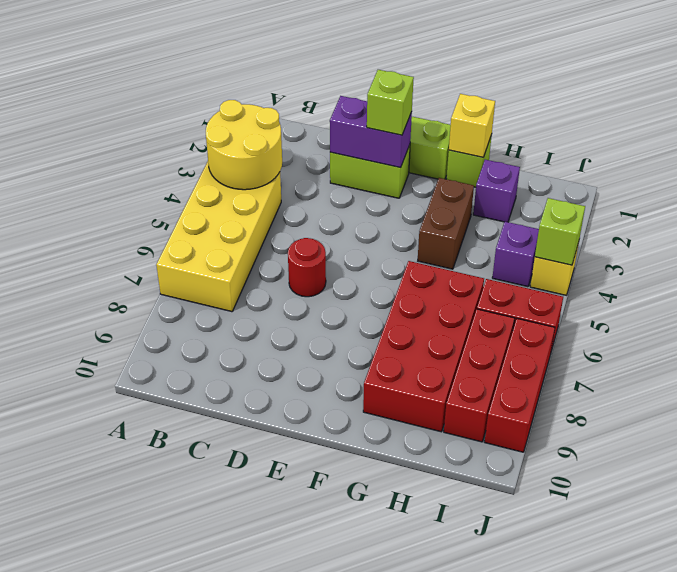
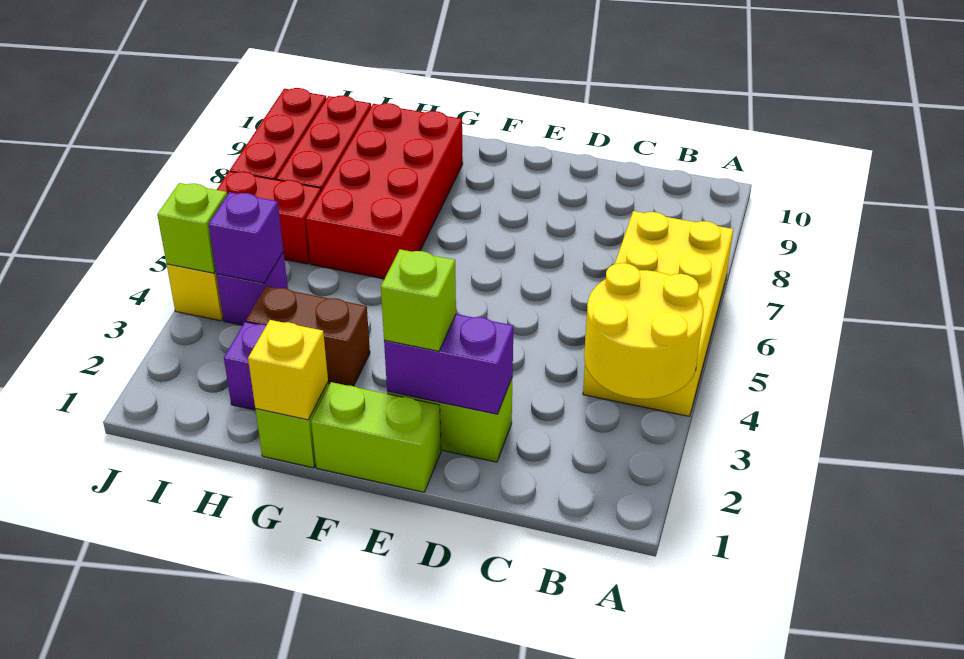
red 1x1 round brick [288,238,326,297] -> none
brown 1x2 brick [418,178,474,269] -> brown 1x2 brick turned to [246,286,370,386]
none -> purple 1x1 brick [209,192,283,283]

